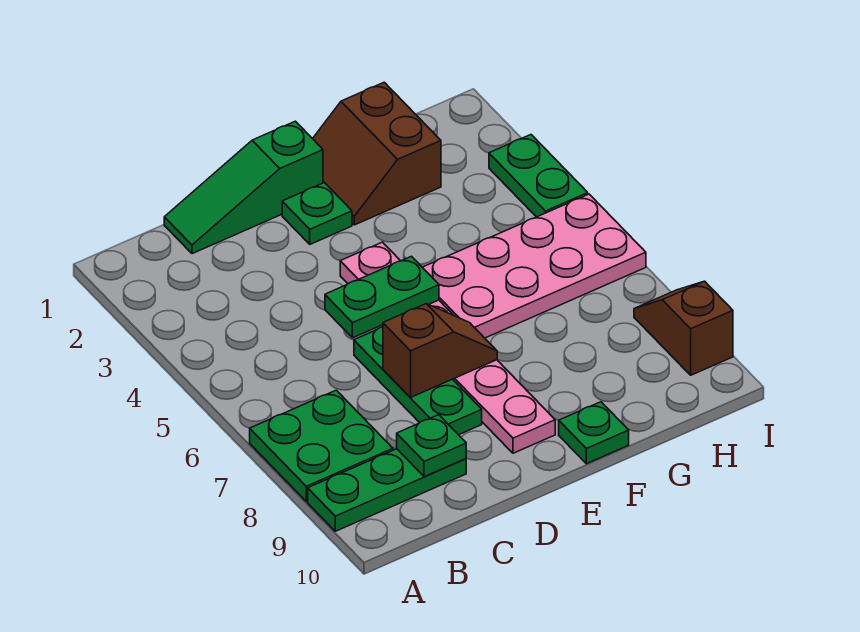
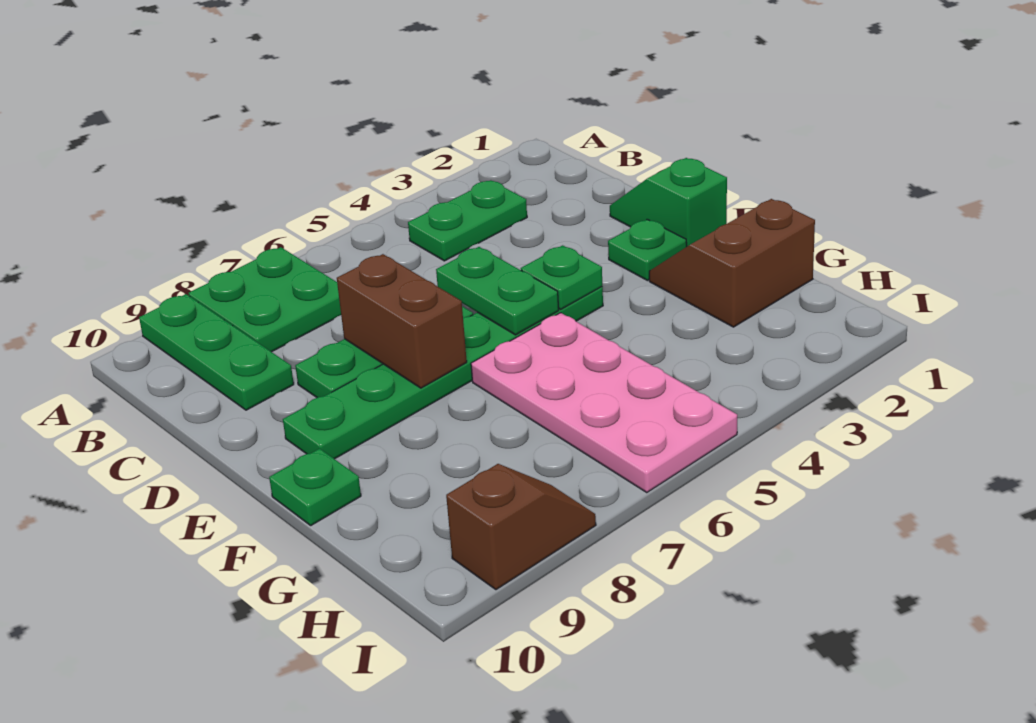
green 1x3 slope [164,121,323,254] -> green 1x2 slope [610,158,727,246]
green 1x1 plate [397,415,466,477] -> green 1x1 plate moved to [521,245,602,309]
brown 1x2 slope [383,304,497,398] -> brown 1x2 brick [337,254,467,388]
pink 1x6 plate [340,242,555,453] -> green 1x6 plate [283,287,603,459]
green 1x2 plate [489,135,588,217] -> green 1x2 plate moved to [408,180,527,261]

